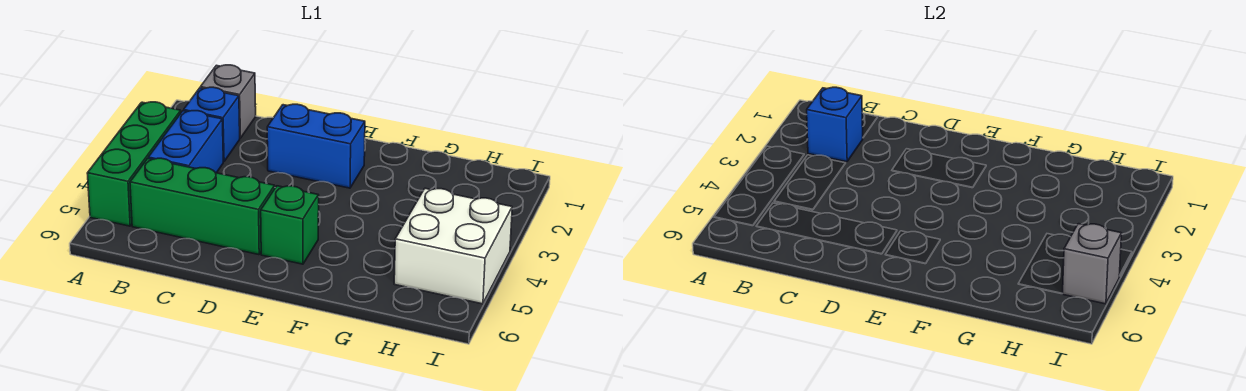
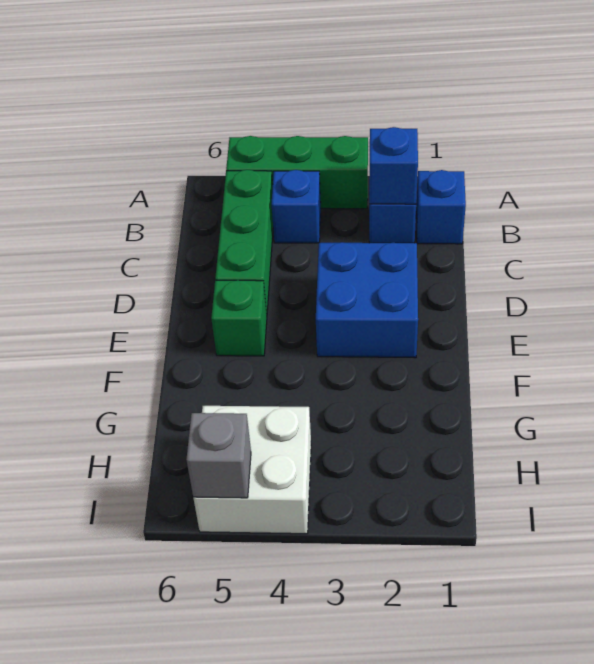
grey 1x1 brick [200,65,256,138] -> blue 1x1 brick [416,170,466,244]
blue 1x2 brick [148,111,223,173] -> blue 1x1 brick [271,170,321,243]
blue 1x2 brick [267,104,365,188] -> blue 2x2 brick [316,242,418,358]

